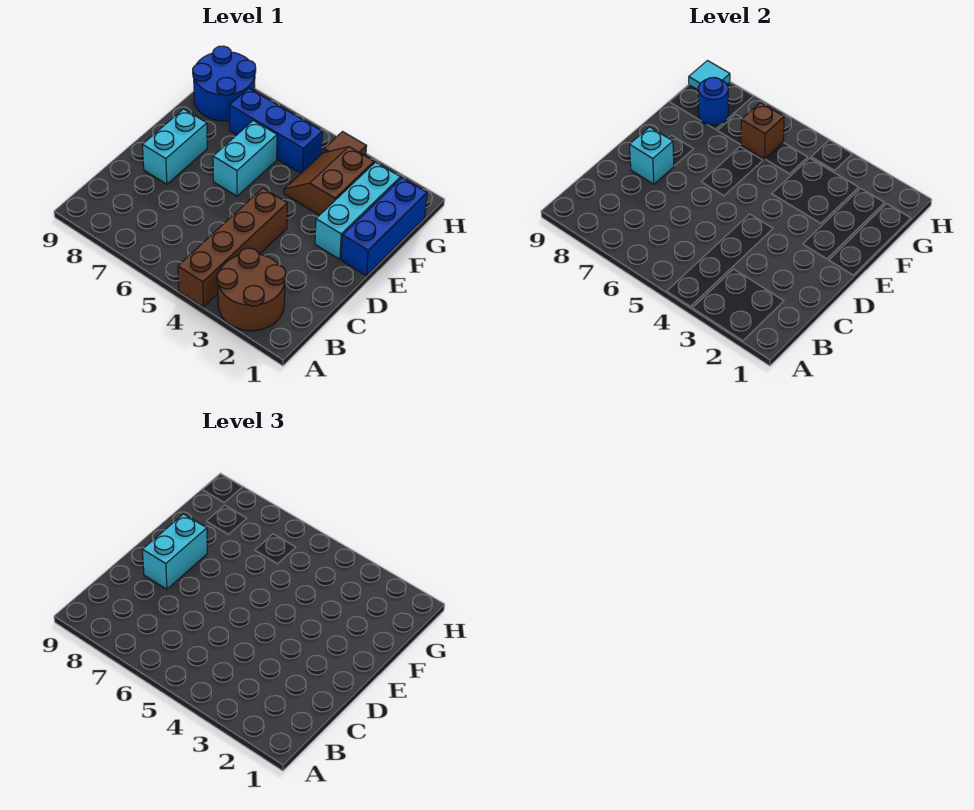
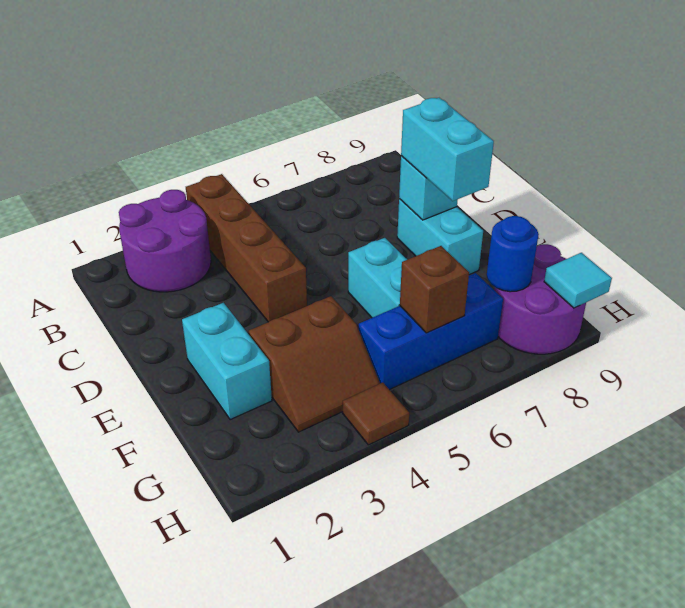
brown 2x2 round brick [217,248,286,331] -> purple 2x2 round brick [119,190,211,292]
blue 1x3 brick [341,178,427,276] -> none
cyan 1x3 brick [315,162,400,259] -> cyan 1x2 brick [182,303,272,420]
brown 2x2 slope [284,147,374,215] -> brown 2x2 slope turned to [248,296,380,432]
blue 2x2 round brick [193,46,256,121] -> purple 2x2 round brick [494,244,586,354]

